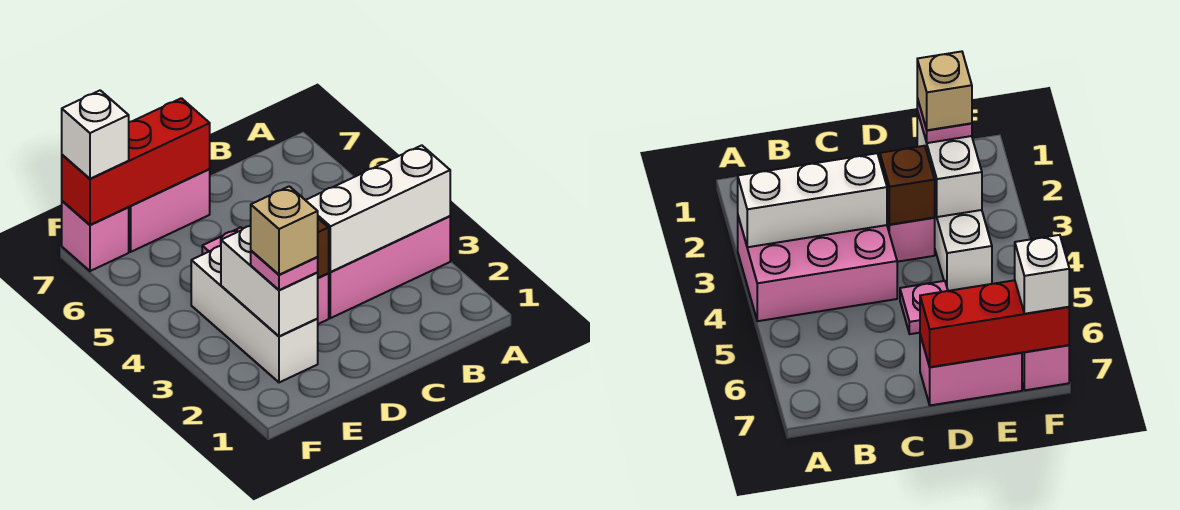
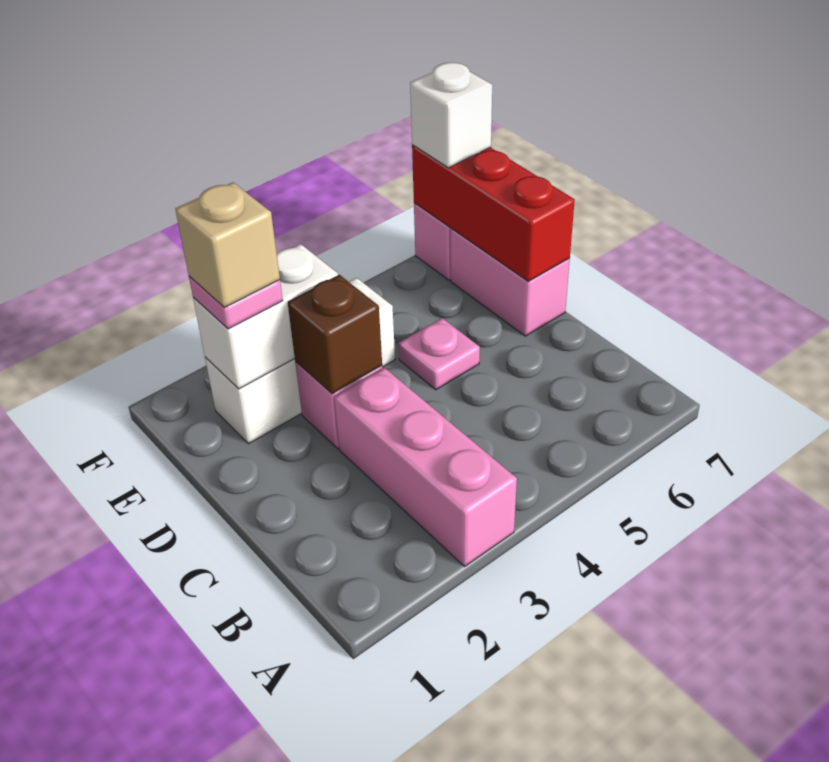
pink 2x3 brick [328,216,450,318] -> pink 1x3 brick [334,368,517,566]
white 1x3 brick [306,145,450,272] -> none

